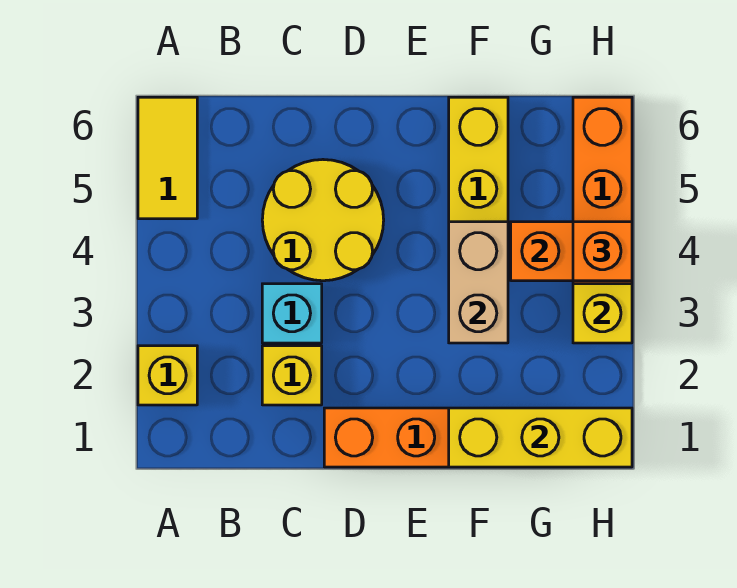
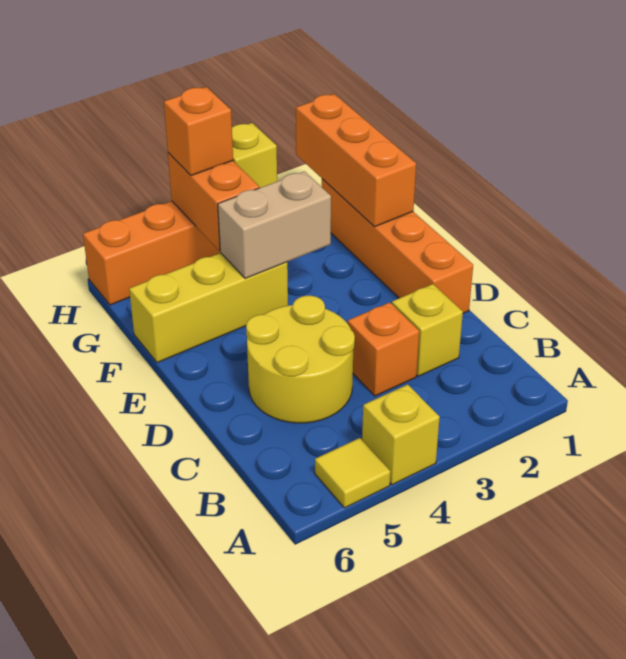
yellow 1x1 brick [138,346,197,405] -> yellow 1x1 brick moved to [362,384,440,485]
yellow 1x2 tile [138,97,197,219] -> yellow 1x1 tile [315,438,390,508]
cyan 1x1 brick [262,284,322,343] -> orange 1x1 brick [348,302,419,396]
yellow 1x3 brick [449,408,632,467] -> orange 1x3 brick [296,94,416,227]

